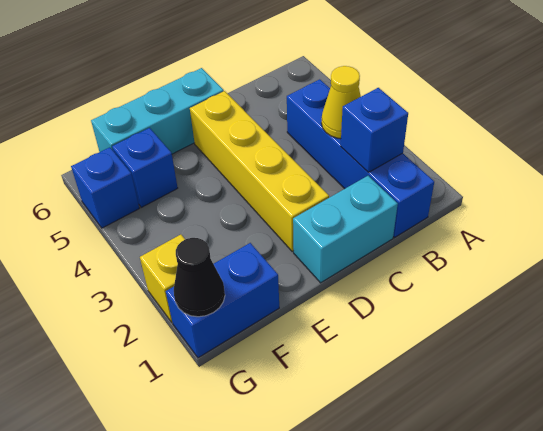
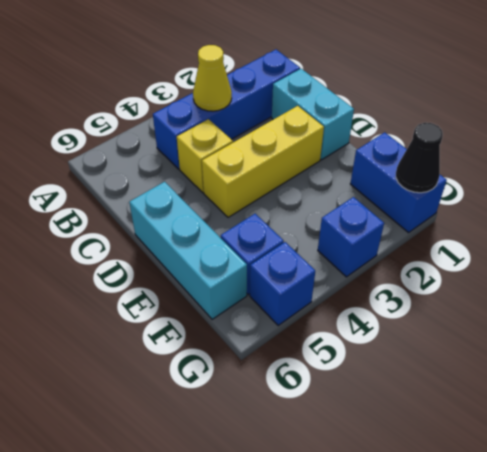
blue 1x1 brick [341,88,408,172] -> blue 1x1 brick moved to [318,197,384,277]
yellow 1x4 brick [190,91,329,251] -> yellow 1x3 brick [202,106,324,217]
yellow 1x1 brick [140,235,185,322] -> yellow 1x1 brick moved to [177,119,233,193]

